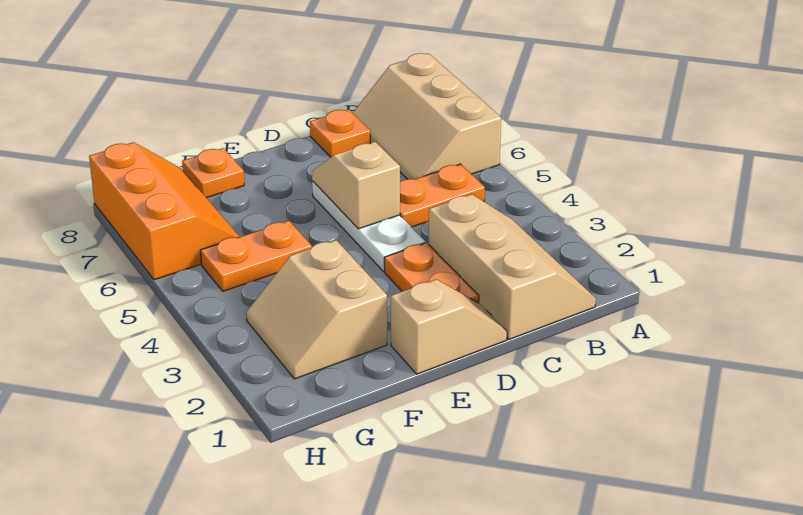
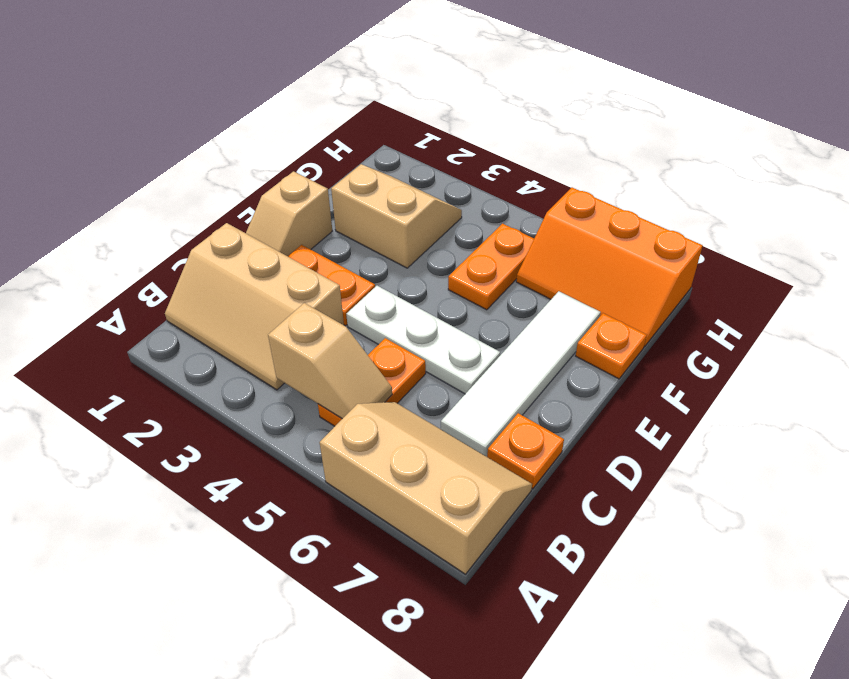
none -> white 1x4 tile [441,291,601,457]
tan 1x2 slope [312,142,400,229] -> tan 1x2 slope moved to [268,303,392,419]

